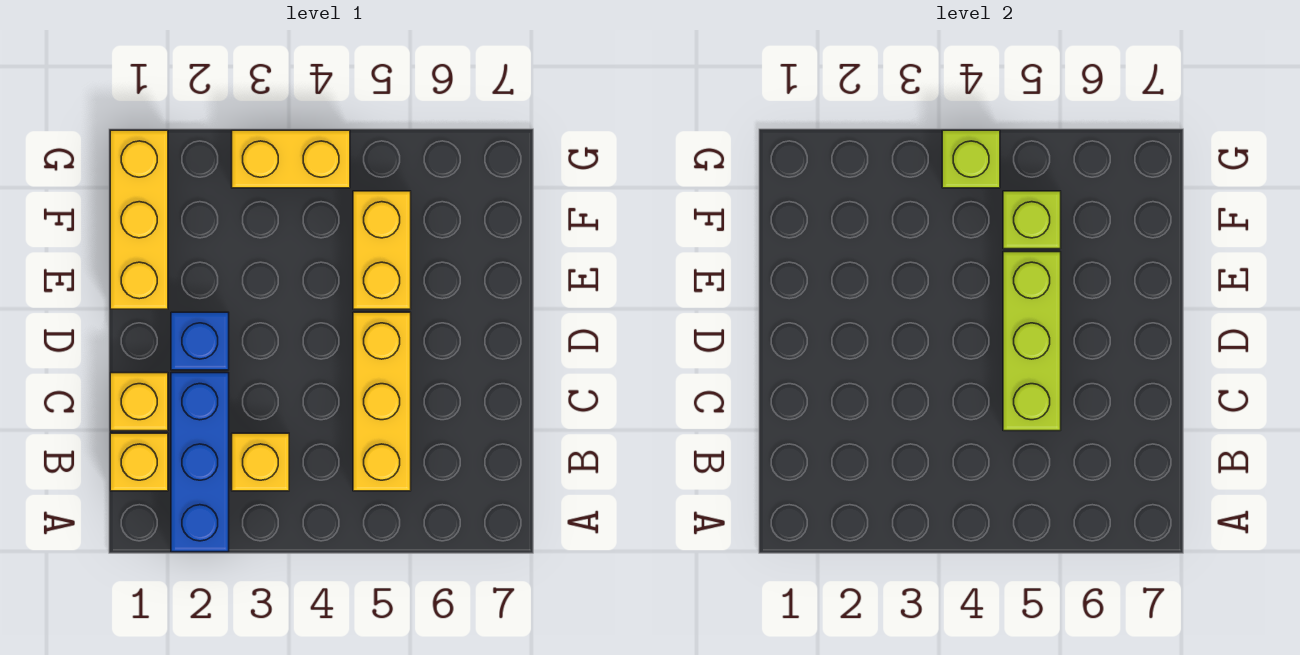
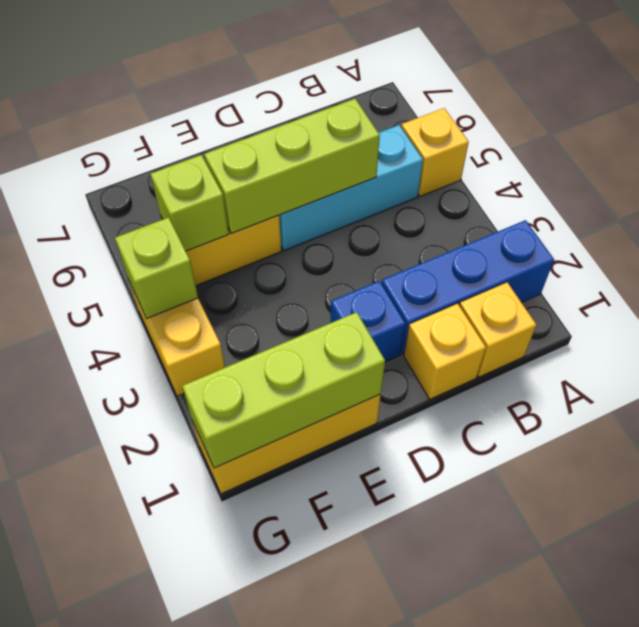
yellow 1x1 brick [232,433,289,491] -> yellow 1x1 brick moved to [401,108,469,196]
yellow 1x3 brick [353,312,411,491] -> cyan 1x3 brick [279,125,423,250]
none -> lime 1x3 brick [182,312,385,468]

